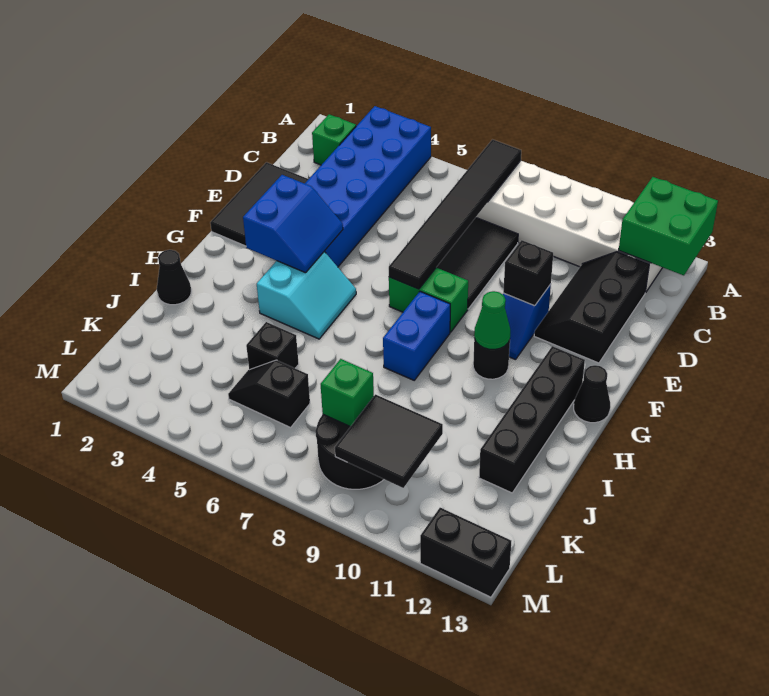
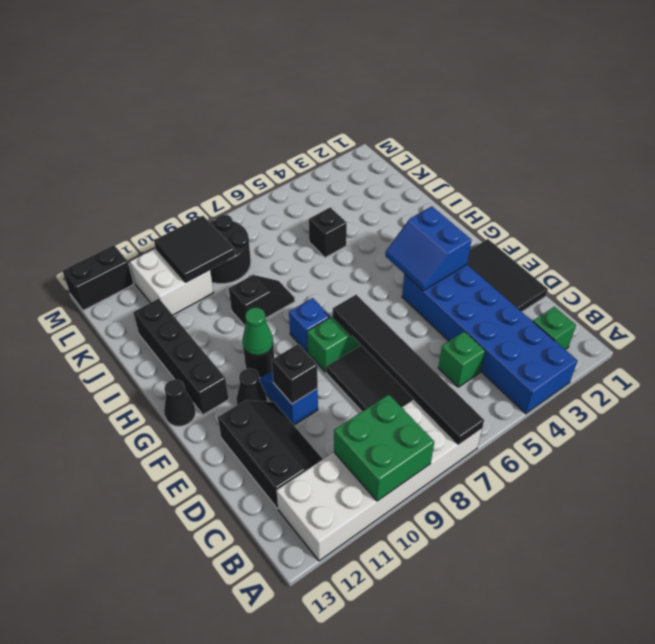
green 2x2 brick [619,177,718,275] -> green 2x2 brick moved to [334,394,434,501]
cyan 2x2 slope [257,252,356,339] -> none
blue 1x2 brick [383,292,450,380] -> blue 1x1 brick [289,298,330,352]
black 1x1 cone [157,250,191,305] -> black 1x1 cone moved to [236,368,267,405]
black 1x2 slope [228,360,310,427] -> black 1x2 slope moved to [229,275,295,326]
green 1x1 brick [321,359,374,427] -> green 1x1 brick moved to [438,331,485,387]
none -> white 2x2 brick [130,248,214,315]

